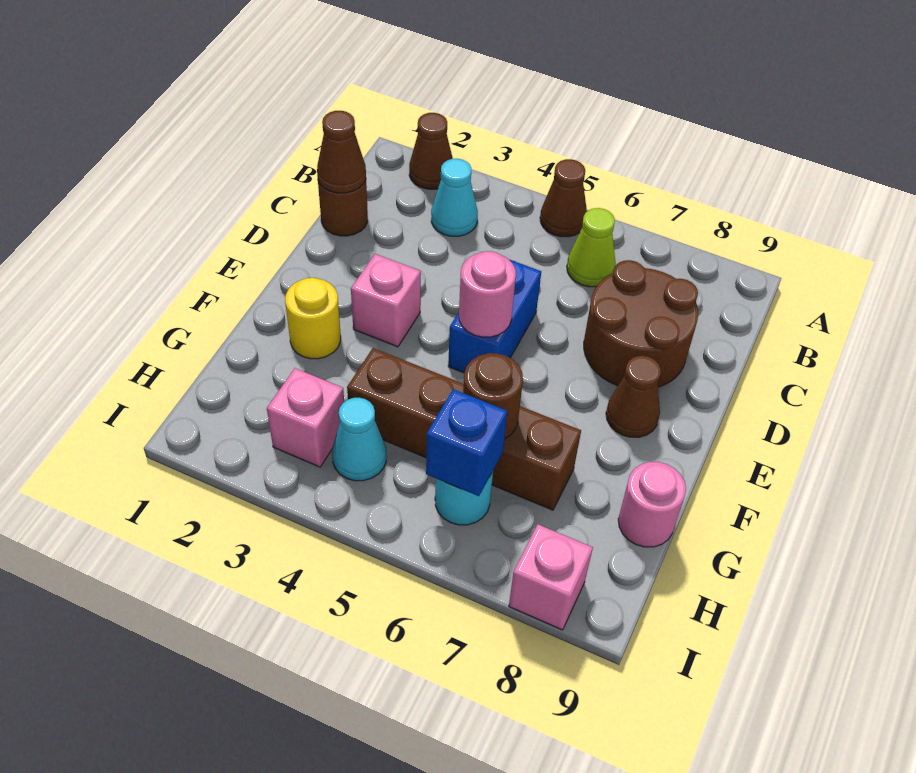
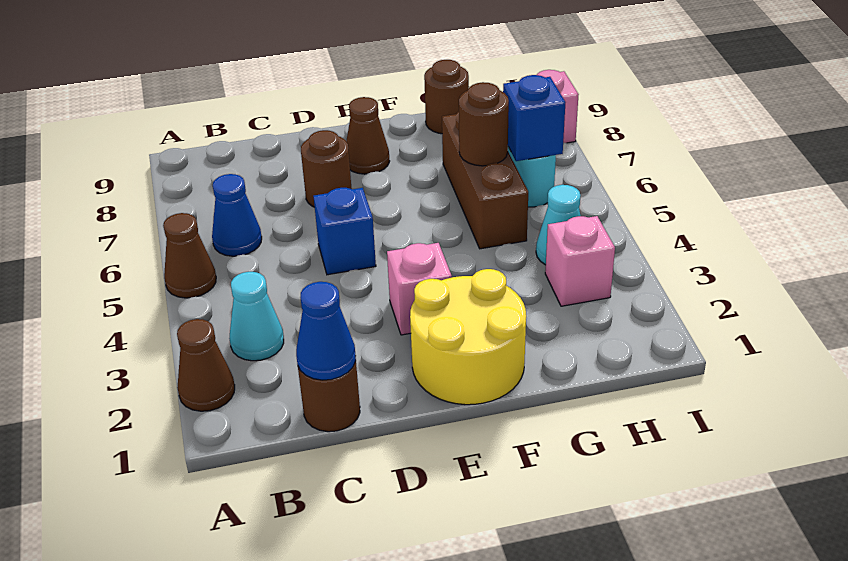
lime 1x1 cone [567,208,616,287] -> blue 1x1 cone [212,174,262,256]
brown 1x1 cone [317,111,366,193] -> blue 1x1 cone [296,282,356,380]
brown 2x2 round brick [584,260,698,387] -> brown 1x1 round brick [301,130,352,207]
blue 1x2 brick [448,260,541,373] -> blue 1x1 brick [314,188,376,275]
pink 1x1 round brick [459,251,516,337] -> none
yellow 1x1 round brick [285,278,341,359] -> yellow 2x2 round brick [410,269,526,405]
brown 1x4 brick [347,348,581,510] -> brown 1x3 brick [442,112,528,249]
pink 1x1 round brick [618,462,686,547] -> brown 1x1 round brick [424,60,469,134]

